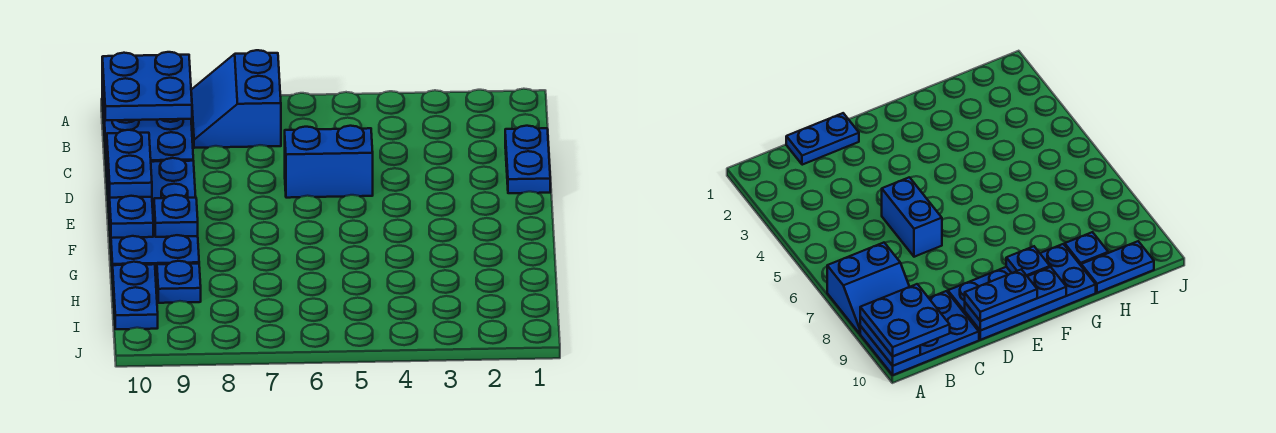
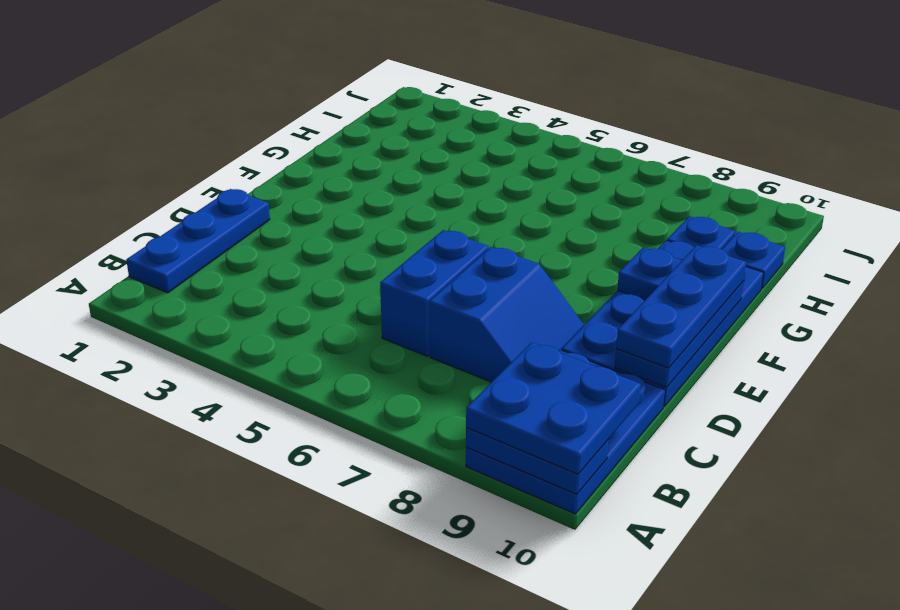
blue 2x2 slope [191,50,281,148] -> blue 2x2 slope moved to [429,247,584,382]
blue 1x2 plate [505,126,550,193] -> blue 1x3 plate [126,189,270,293]
blue 1x2 brick [285,126,373,198] -> blue 1x2 brick turned to [380,230,489,356]
blue 1x2 plate [107,130,152,198] -> blue 1x3 plate [616,245,746,368]
blue 1x2 plate [113,262,158,329] -> blue 1x1 plate [722,232,785,289]

